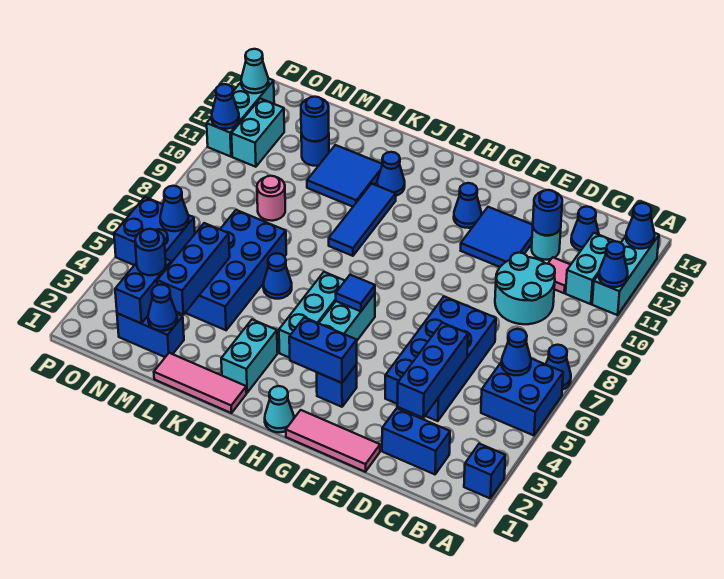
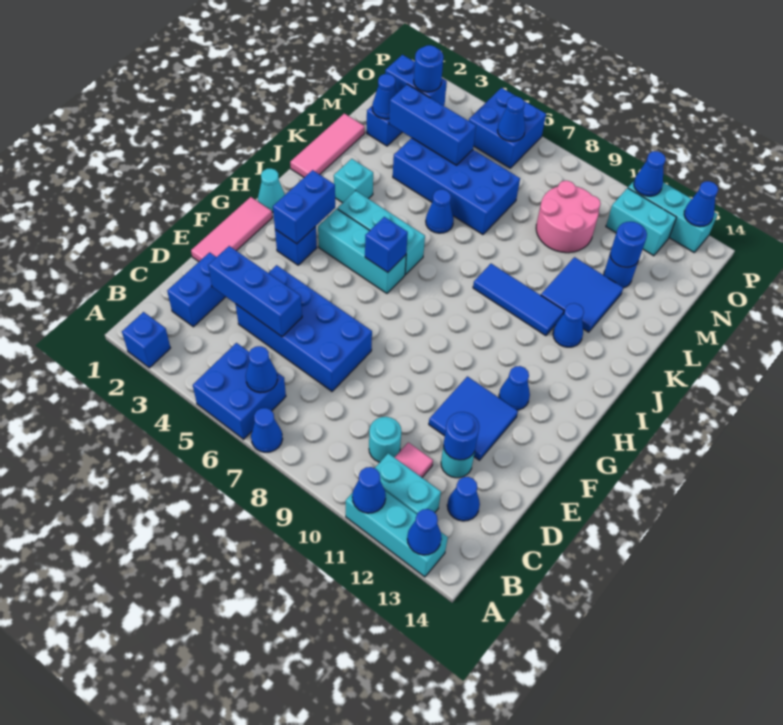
cyan 2x2 round brick [495,253,555,324] -> cyan 1x1 round brick [369,417,401,462]
blue 1x1 tile [336,275,375,311] -> blue 1x1 brick [365,217,408,272]
cyan 1x2 brick [221,320,278,393] -> cyan 1x1 brick [334,159,373,203]
pink 1x1 round brick [257,176,285,221] -> pink 2x2 round brick [536,181,601,253]
cyan 1x1 cone [241,49,269,93] -> blue 1x1 cone [684,181,718,227]

